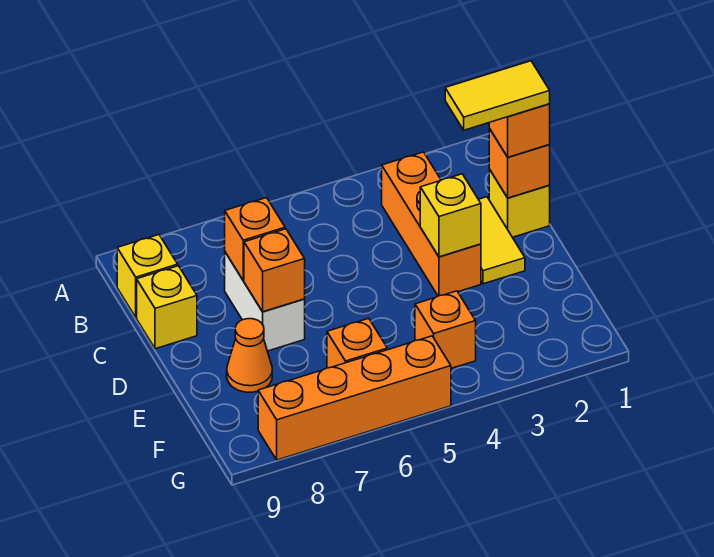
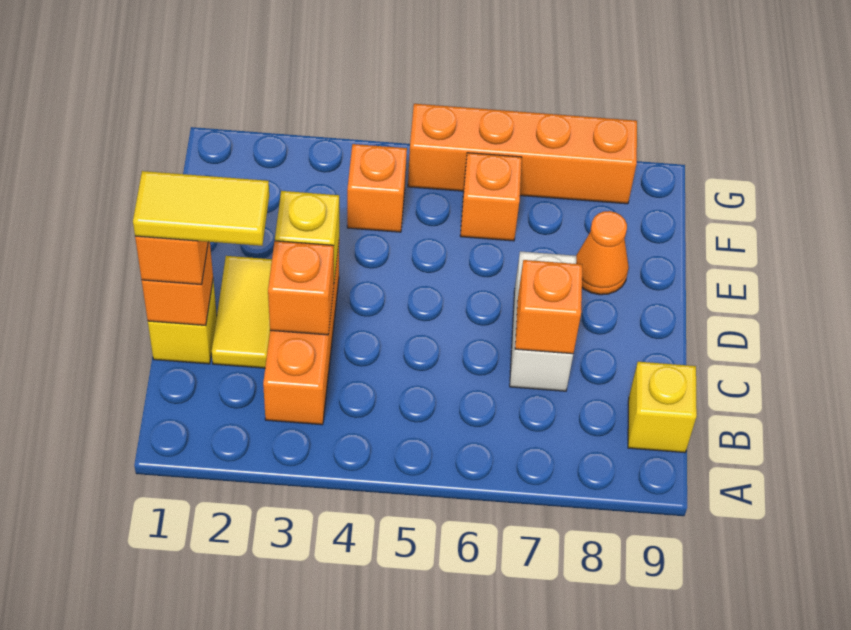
yellow 1x1 brick [137,266,197,349] -> none
orange 1x1 brick [244,229,305,312] -> orange 1x1 brick moved to [268,241,334,335]

